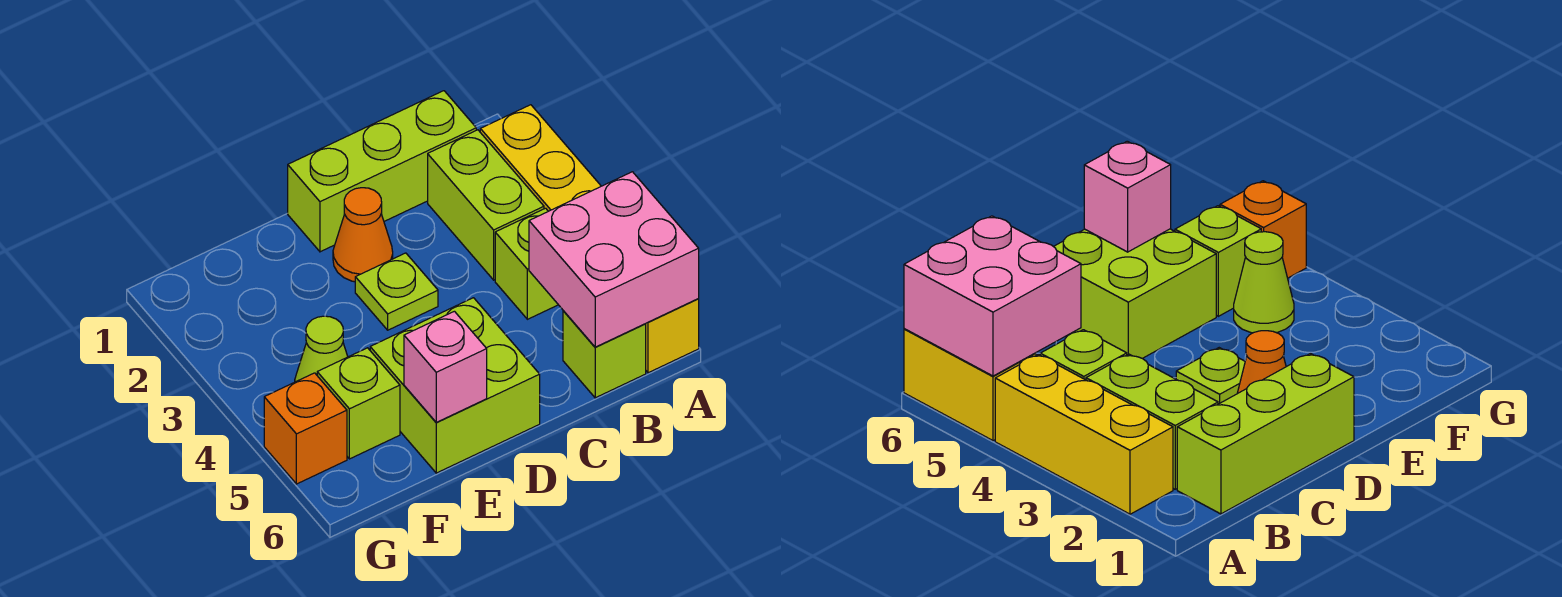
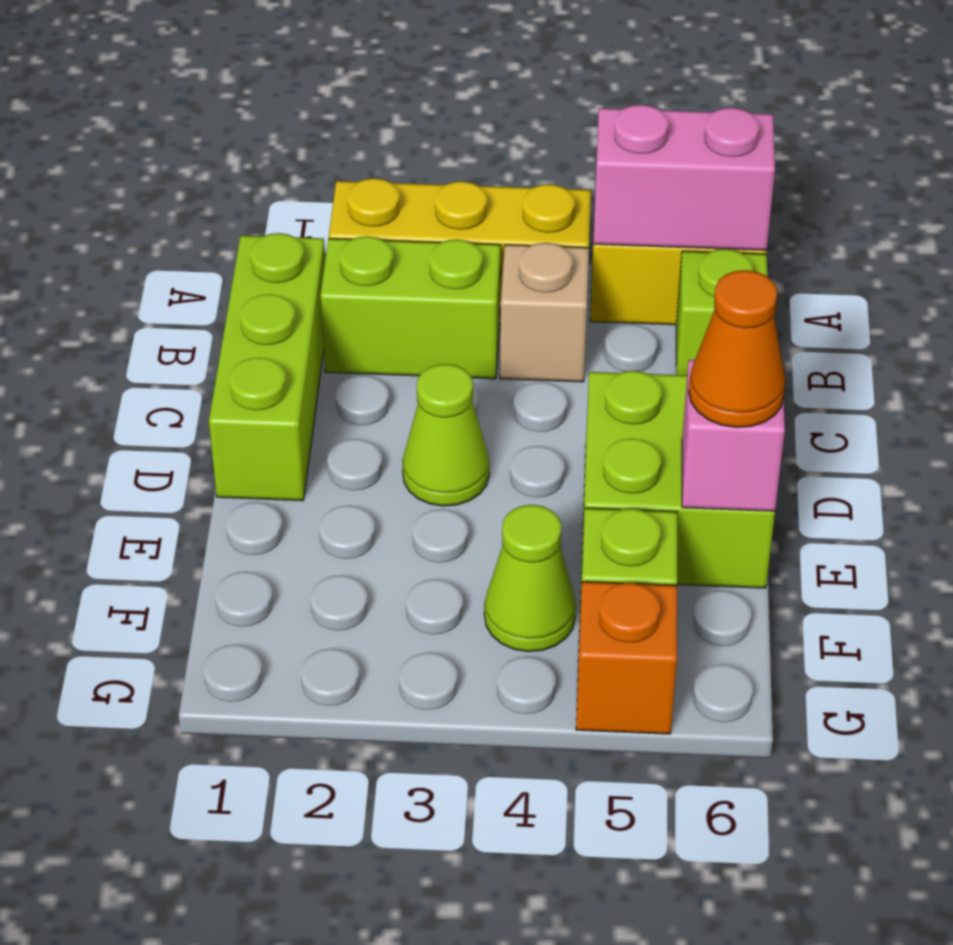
pink 2x2 brick [529,172,699,347] -> pink 1x2 brick [593,105,775,250]
lime 1x1 brick [495,208,558,319] -> tan 1x1 brick [500,243,589,382]
orange 1x1 cone [333,188,393,282] -> orange 1x1 cone moved to [689,270,785,427]
lime 1x1 plate [355,253,438,330] -> lime 1x1 cone [402,364,489,506]

